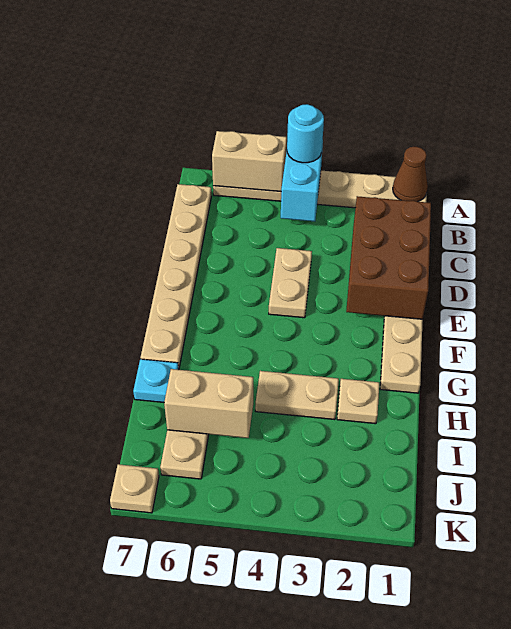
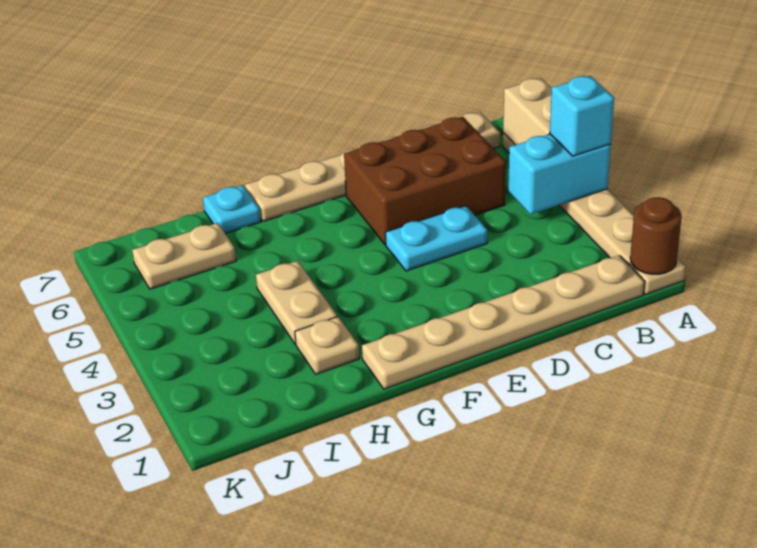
brown 1x1 cone [393,147,428,202] -> brown 1x1 round brick [630,197,682,274]
cyan 1x1 round brick [287,104,324,163] -> cyan 1x1 brick [550,76,614,156]
brown 2x3 brick [346,196,431,319] -> brown 2x3 brick moved to [344,117,506,245]
tan 1x2 plate [269,248,312,318] -> cyan 1x2 plate [385,206,487,271]
tan 1x2 brick [164,369,253,438] -> none
tan 1x1 plate [110,464,159,513] -> none

